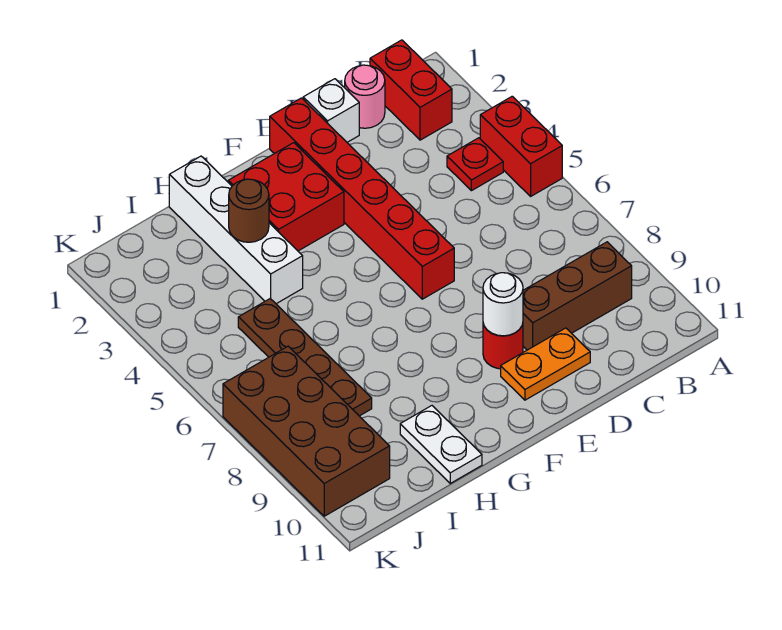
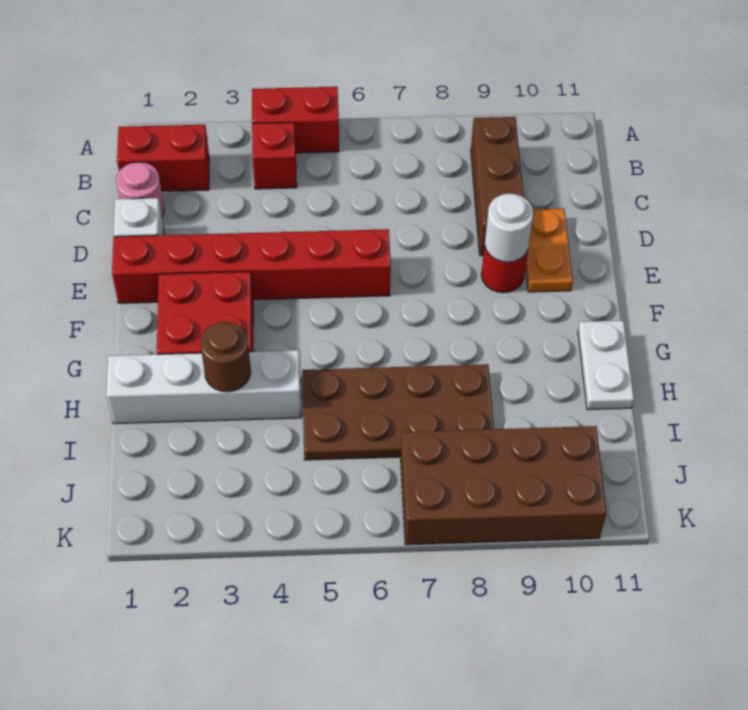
red 1x1 plate [447,138,503,191] -> red 1x1 brick [252,122,297,189]
white 1x2 plate [400,406,482,483] -> white 1x2 plate turned to [578,321,634,410]
brown 1x4 plate [238,299,372,416] -> brown 2x4 plate [302,364,494,460]

